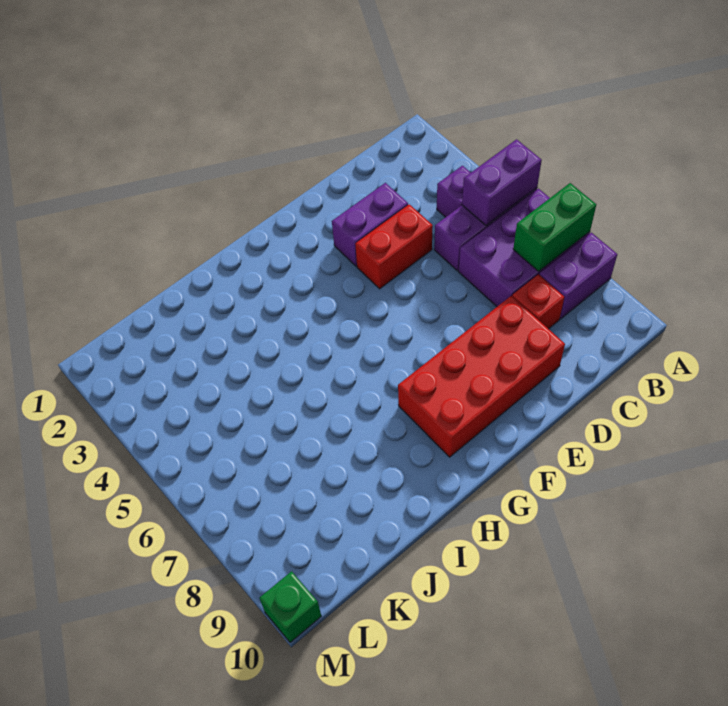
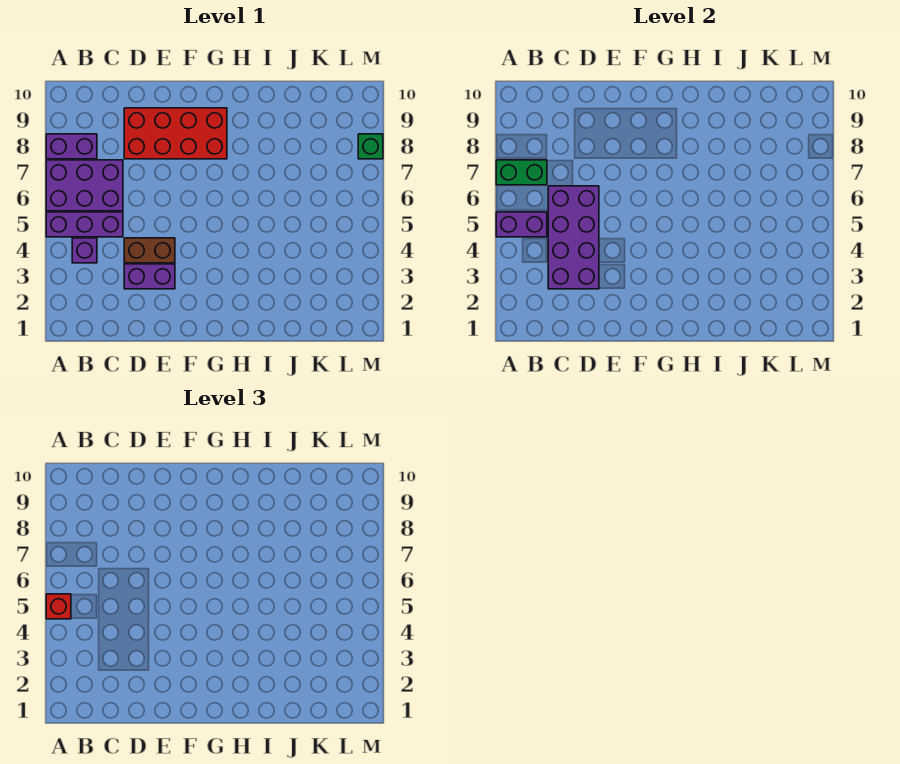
none -> purple 2x4 brick [548,186,599,289]
red 1x1 brick [512,274,564,329] -> red 1x1 brick moved to [46,594,71,619]
red 1x2 brick [355,204,433,289] -> brown 1x2 brick [124,238,175,263]
green 1x1 brick [260,571,321,643] -> green 1x1 brick moved to [358,134,383,159]

